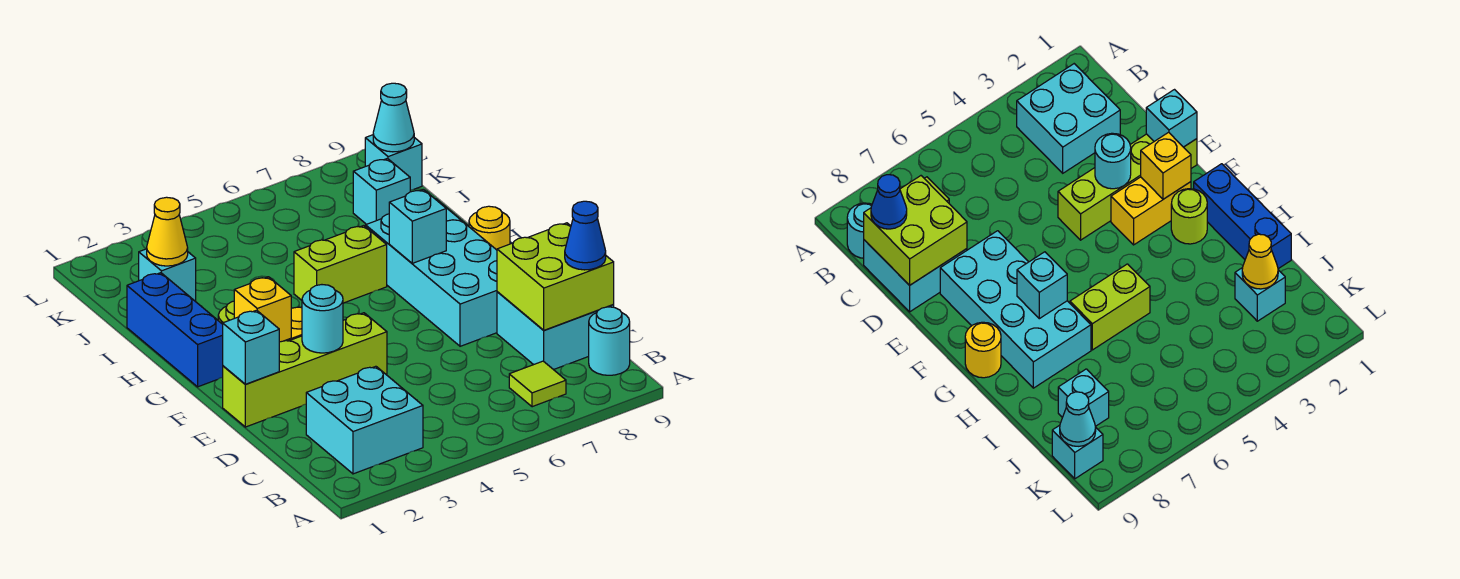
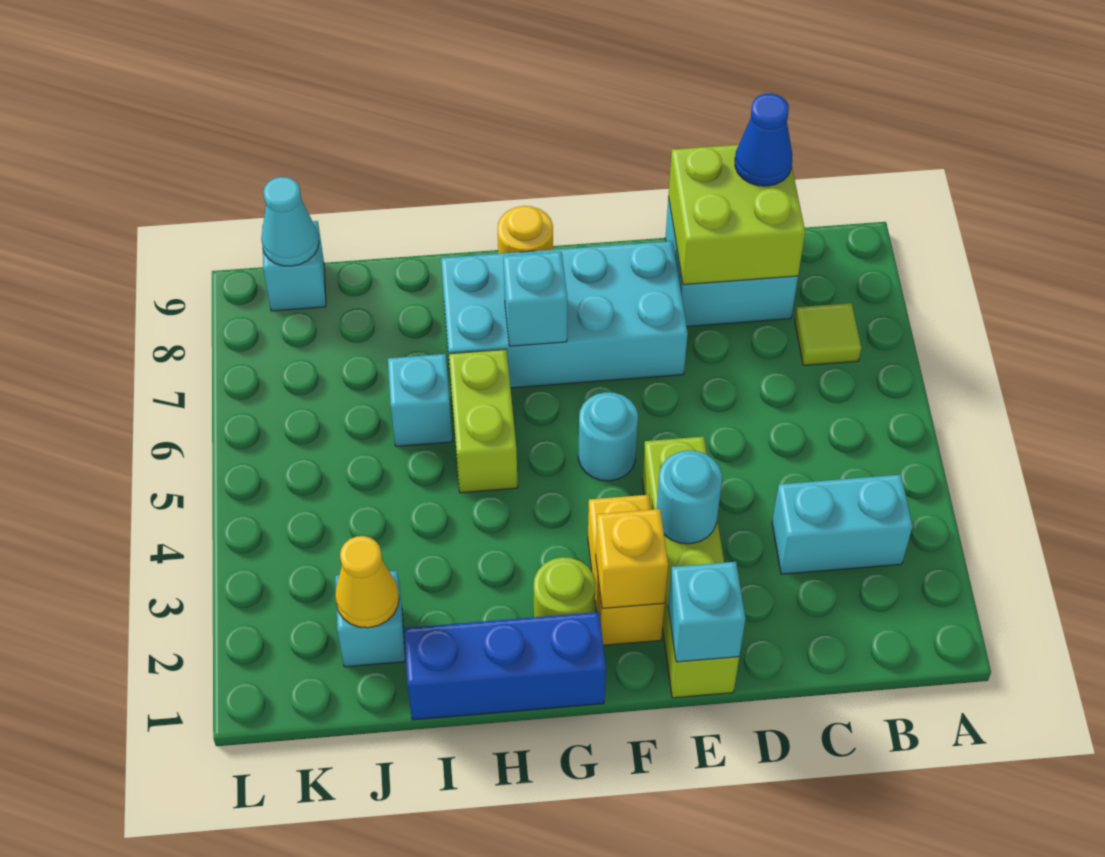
cyan 2x2 brick [306,366,423,474] -> cyan 1x2 brick [772,475,913,574]
cyan 1x1 round brick [589,307,630,375] -> cyan 1x1 round brick moved to [578,392,638,481]
cyan 1x1 brick [353,158,410,224] -> cyan 1x1 brick moved to [388,354,453,446]

